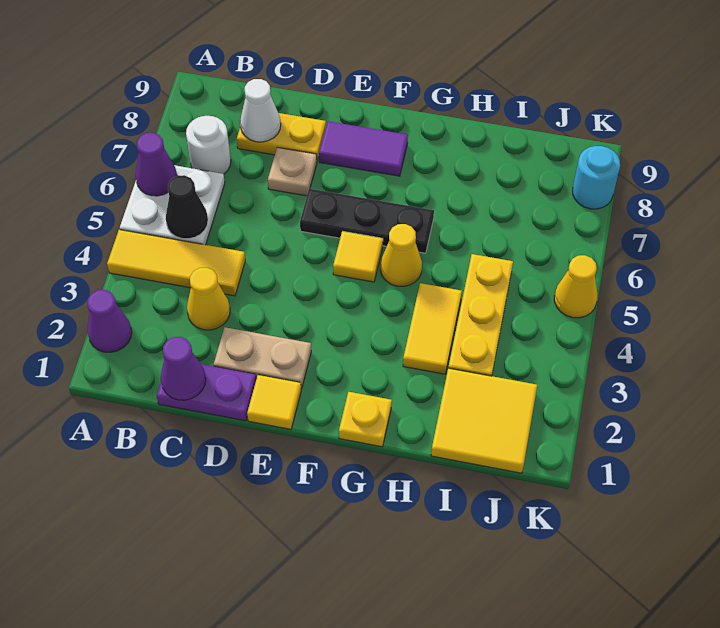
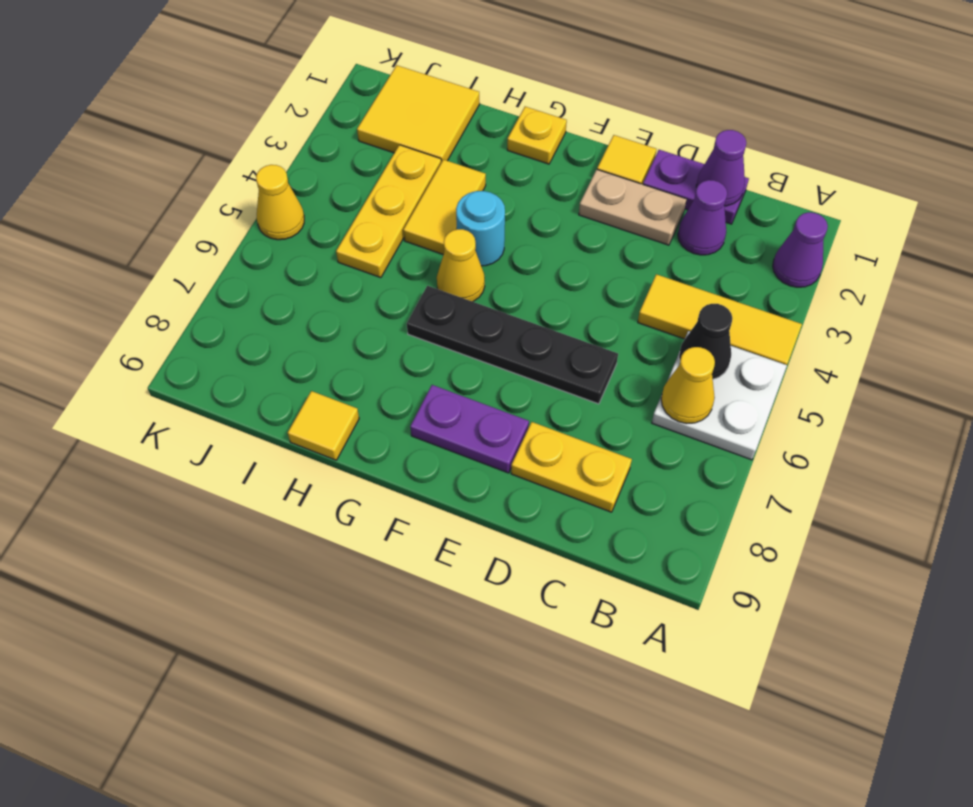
purple 1x1 cone [136,133,177,196] -> purple 1x1 cone moved to [678,180,727,255]
white 1x1 round brick [186,116,231,174] -> none
yellow 1x1 cone [187,268,230,330] -> yellow 1x1 cone moved to [661,347,715,423]
white 1x1 cone [240,79,281,142] -> none
tan 1x1 plate [268,147,317,196] -> none
black 1x3 plate [300,189,434,253] -> black 1x4 plate [407,286,618,404]
purple 1x2 tile [319,121,408,176] -> purple 1x2 plate [410,385,529,473]
yellow 1x1 tile [333,231,383,282] -> yellow 1x1 tile moved to [288,391,359,460]
cyan 1x1 round brick [573,146,620,209] -> cyan 1x1 round brick moved to [456,191,505,266]

